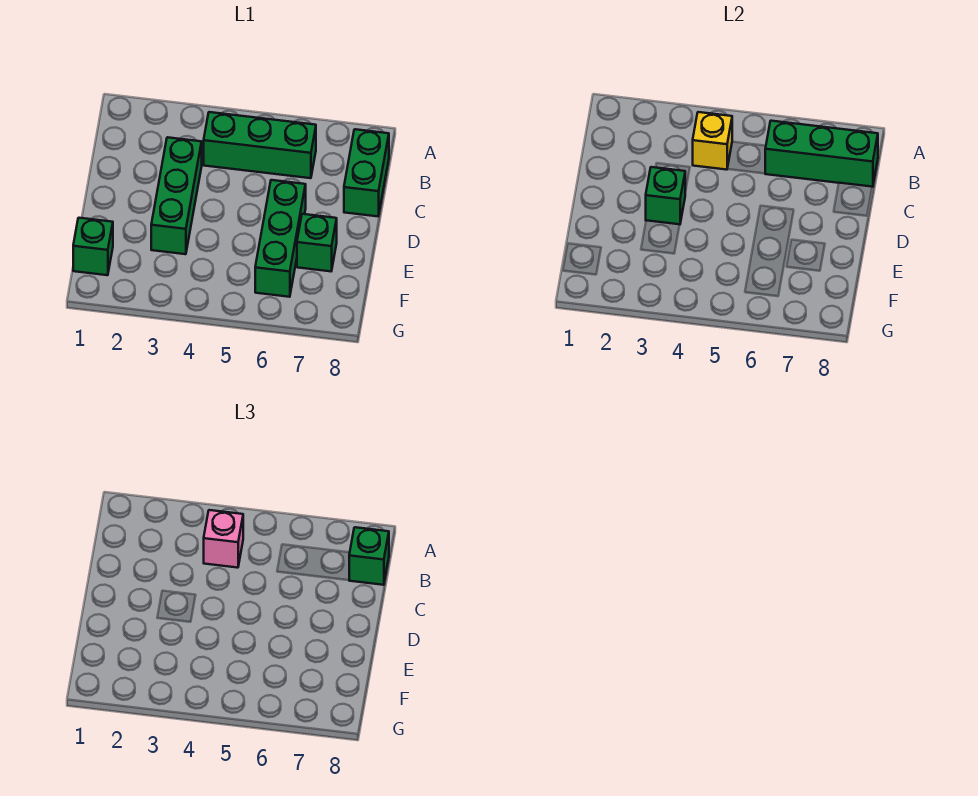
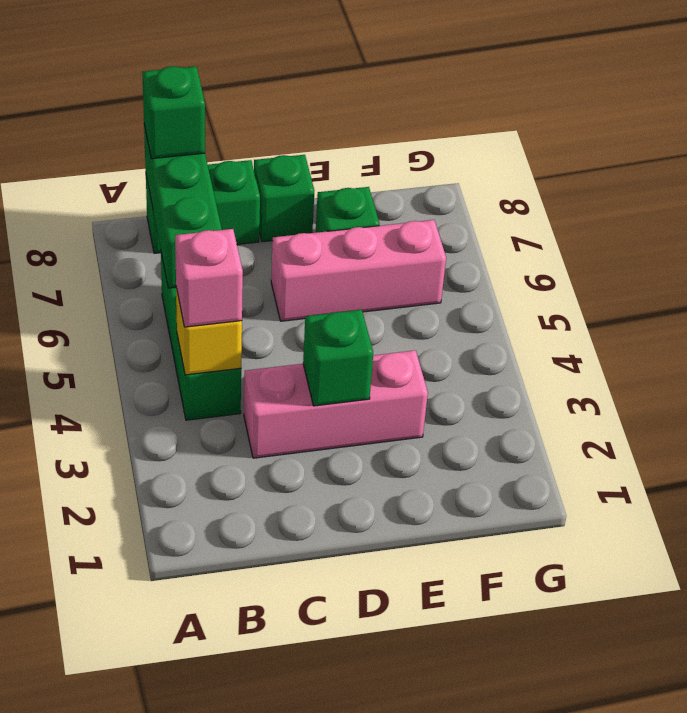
green 1x3 brick [151,137,202,254] -> pink 1x3 brick [244,350,428,458]
green 1x3 brick [255,180,306,297] -> pink 1x3 brick [271,220,446,321]
green 1x1 brick [73,218,113,275] -> green 1x1 brick moved to [254,155,314,242]

